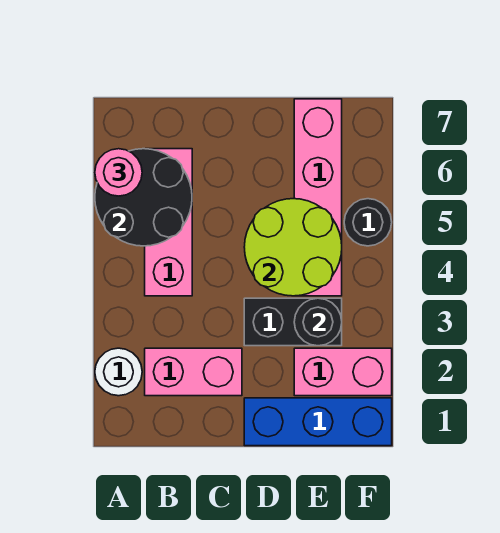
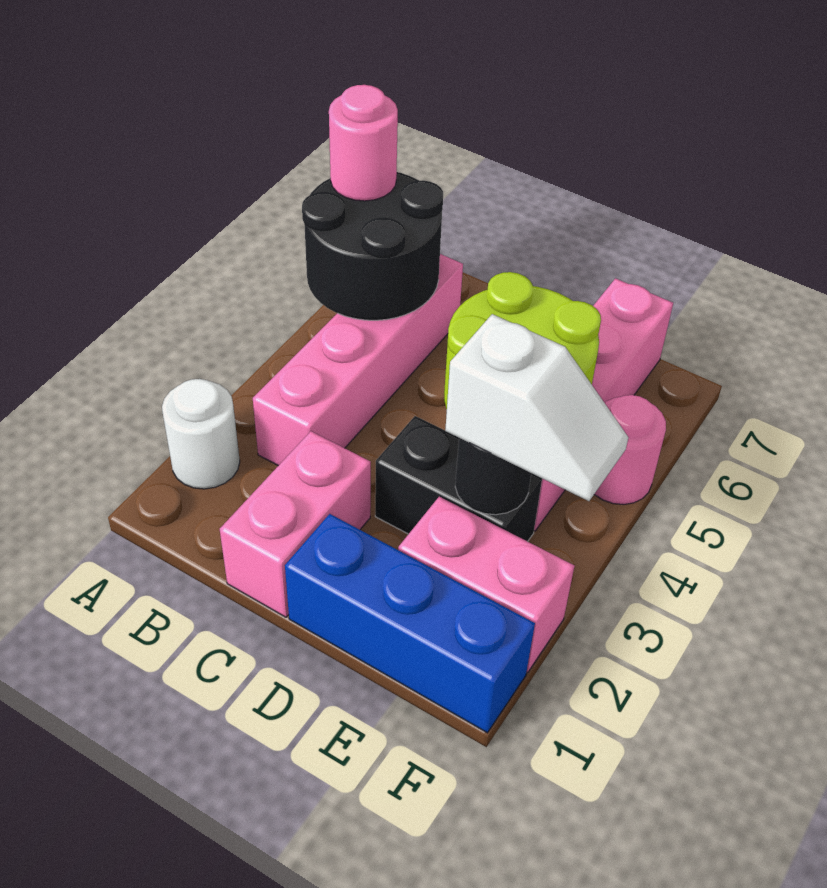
pink 1x2 brick [145,348,242,396] -> pink 1x2 brick turned to [220,431,371,617]
pink 1x3 brick [145,149,192,296] -> pink 1x4 brick [253,254,463,466]
none -> white 1x2 slope [445,314,628,501]
black 1x1 round brick [344,199,392,246] -> pink 1x1 round brick [594,395,666,505]

